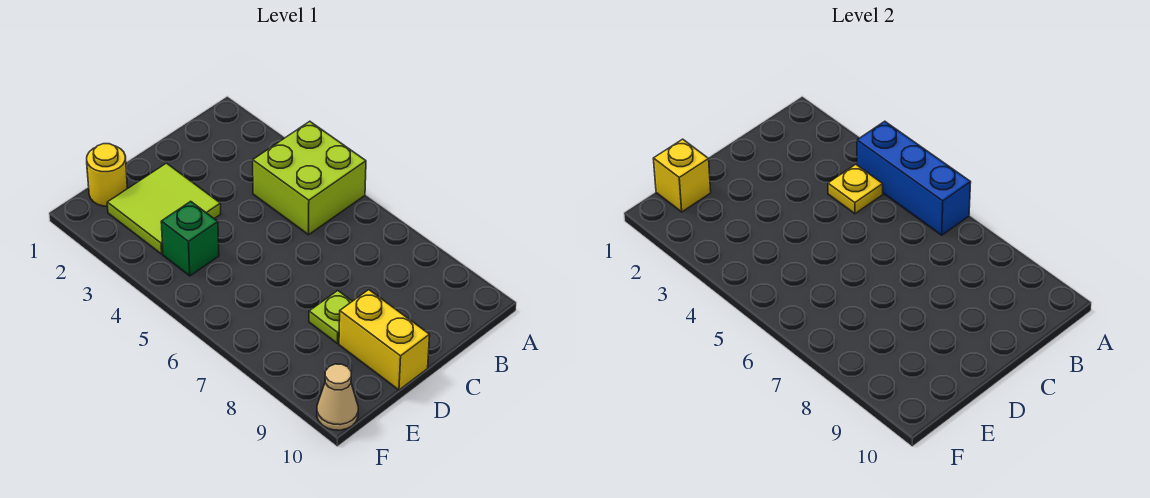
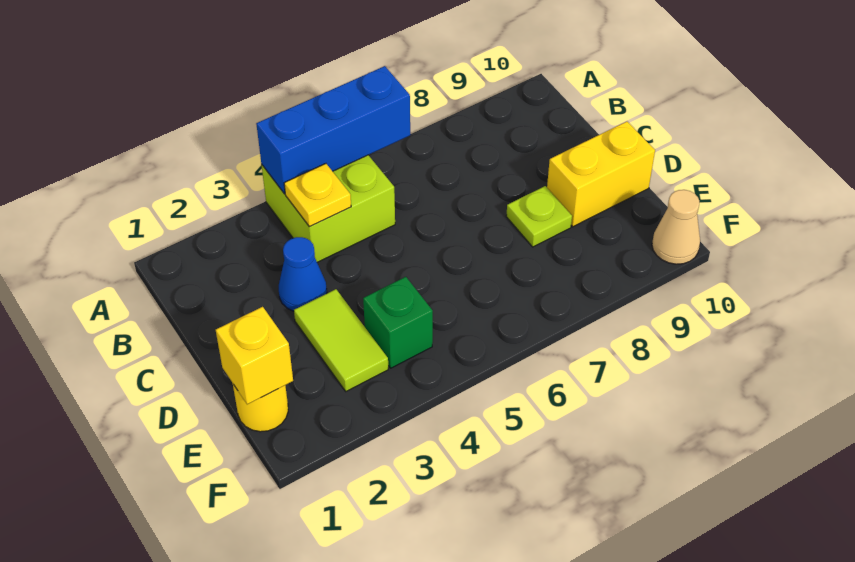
none -> blue 1x1 cone [279,237,327,311]
lime 2x2 tile [107,163,221,254] -> lime 1x2 tile [294,289,388,391]

